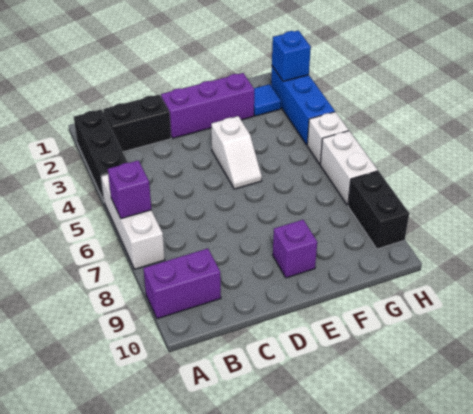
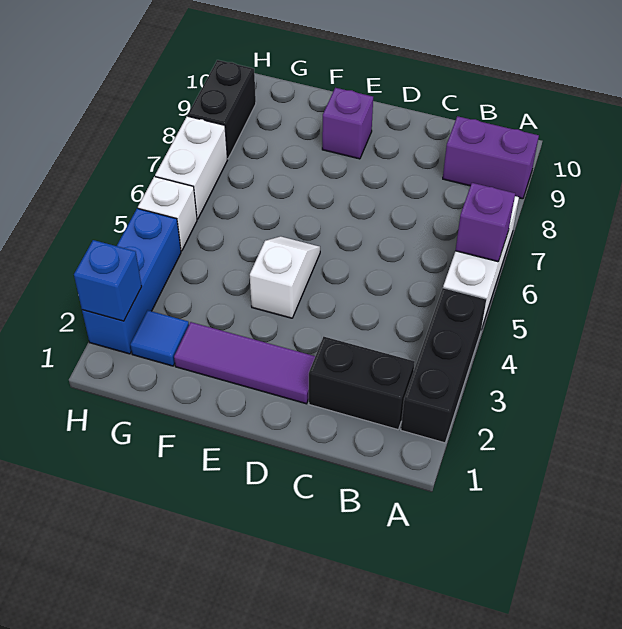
purple 1x3 brick [161,73,254,138] -> purple 1x3 tile [174,322,315,404]

